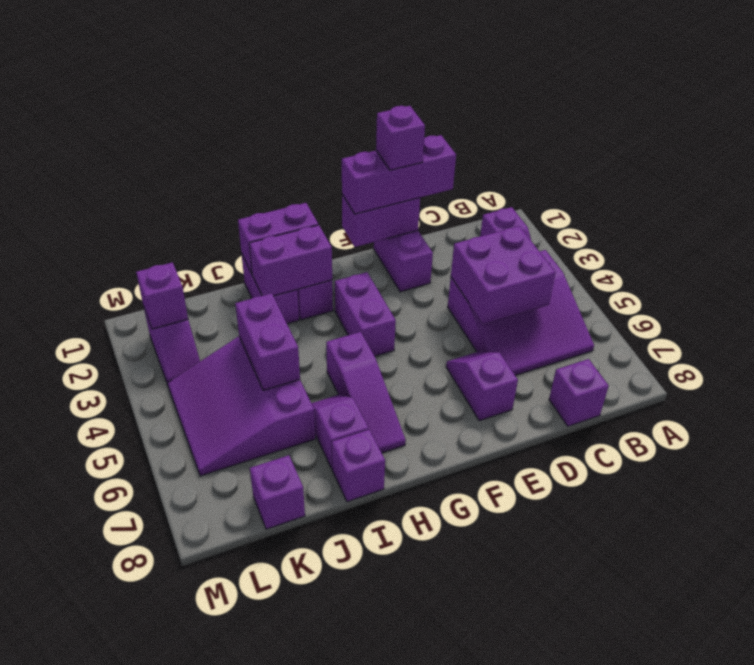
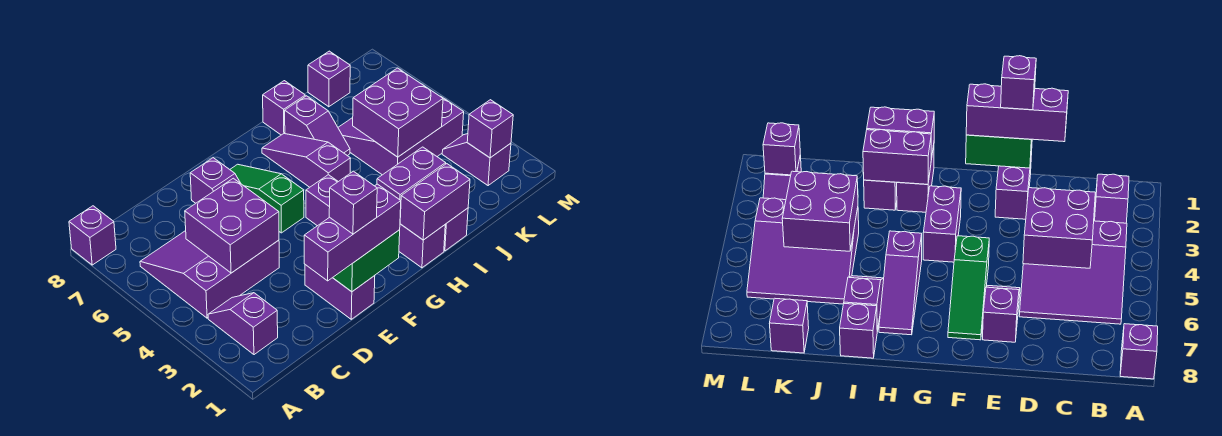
purple 1x1 brick [549,359,609,426] -> purple 1x1 brick moved to [69,206,116,265]
purple 1x2 brick [342,195,420,247] -> green 1x2 brick [333,230,400,292]
none -> green 1x3 slope [230,164,304,233]
purple 3x3 slope [168,336,315,476] -> purple 3x3 slope turned to [338,97,464,175]
purple 1x2 brick [235,293,300,390] -> purple 2x2 brick [353,68,443,157]

